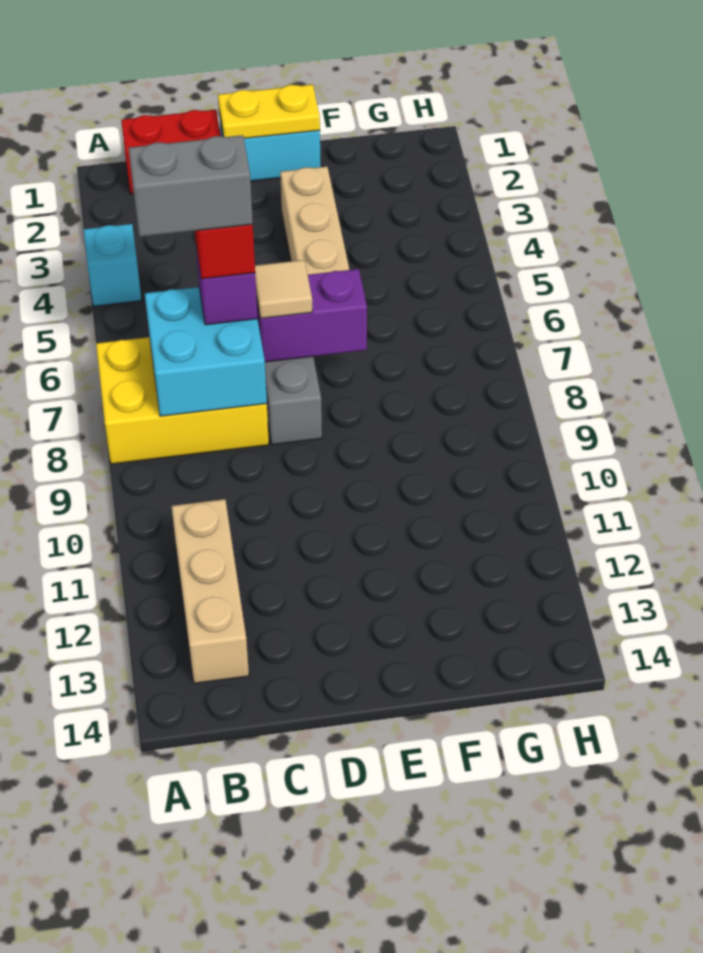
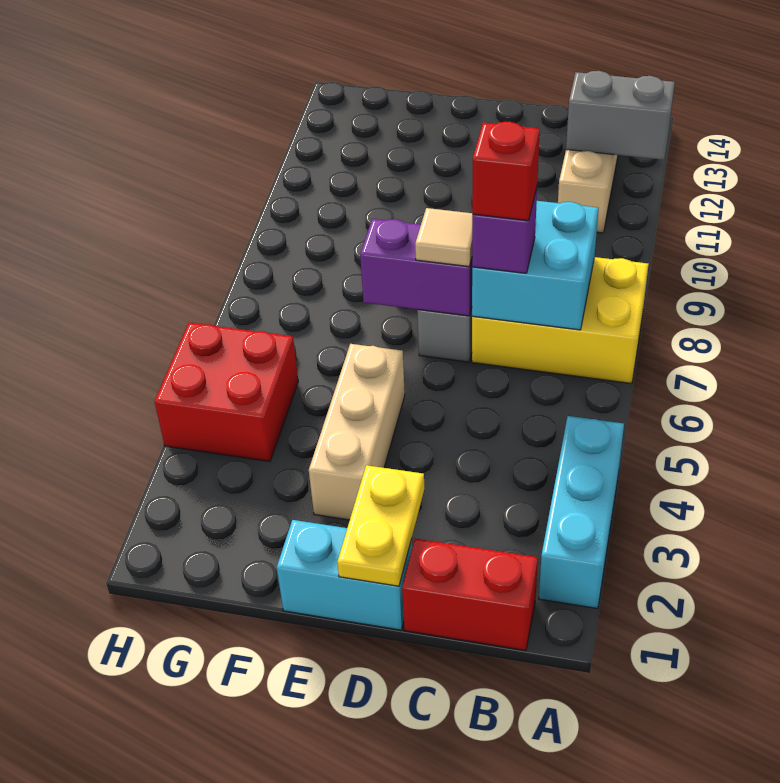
cyan 1x1 brick [84,224,142,306] -> cyan 1x3 brick [539,416,624,608]
grey 1x2 brick [129,135,253,237] -> grey 1x2 brick moved to [566,71,675,160]
yellow 1x2 plate [218,85,320,138] -> yellow 1x2 plate turned to [337,465,424,586]
none -> red 2x2 brick [155,323,298,461]

